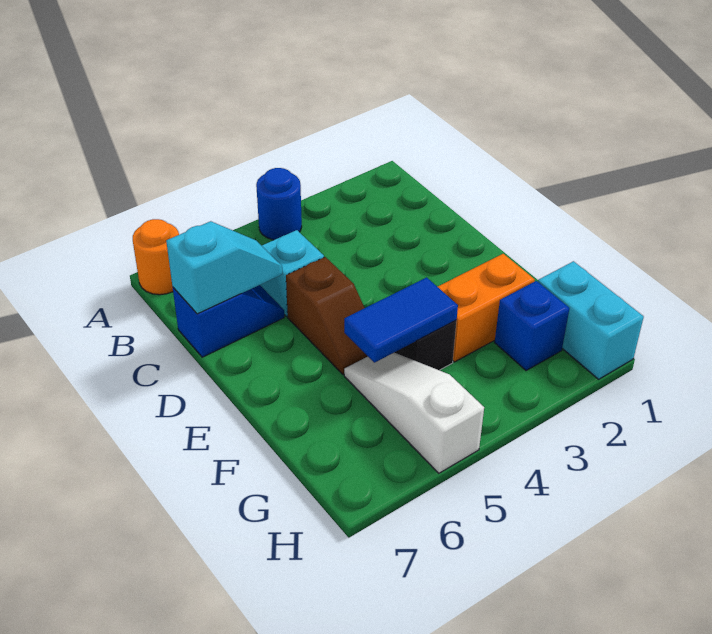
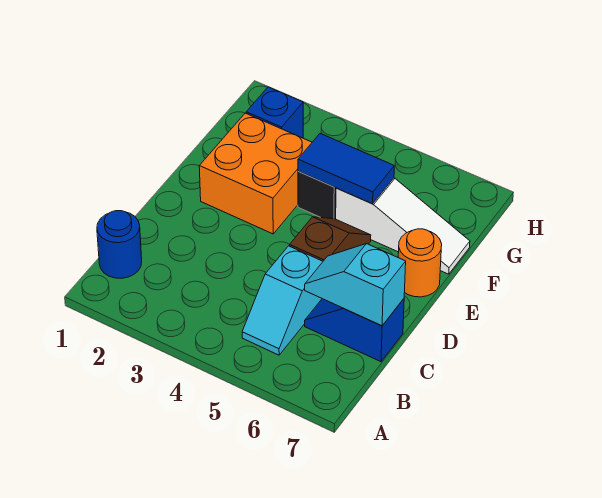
blue 1x1 round brick [256,168,302,240] -> blue 1x1 round brick moved to [97,211,142,278]
orange 1x1 round brick [133,219,179,295] -> orange 1x1 round brick moved to [398,229,442,297]
orange 1x2 brick [438,254,535,362] -> orange 2x2 brick [199,113,312,234]
white 1x3 slope [344,352,484,473] -> white 1x3 slope turned to [336,178,470,274]
cyan 1x2 brick [538,261,644,379] -> none

